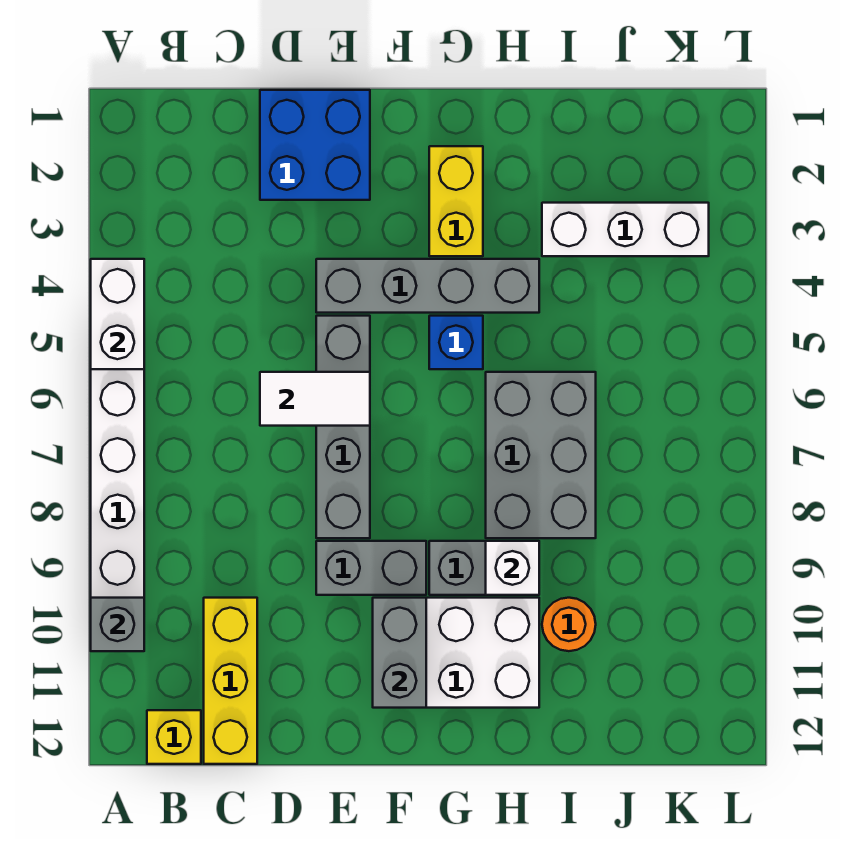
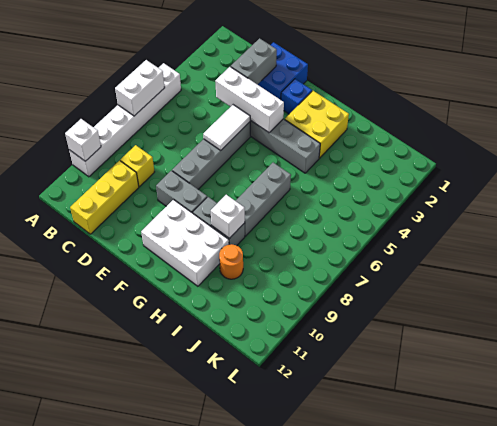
white 1x2 brick [91,259,144,369] -> white 1x2 brick moved to [115,60,165,116]
grey 1x1 brick [91,598,144,651] -> white 1x1 brick [65,119,101,161]
yellow 1x1 brick [147,710,201,764] -> yellow 1x1 brick moved to [120,145,154,187]
white 1x2 tile [260,372,370,426] -> white 1x2 tile turned to [203,105,250,151]
grey 1x2 brick [373,598,426,708] -> grey 1x2 brick moved to [231,38,277,85]
yellow 1x2 brick [429,146,483,256] -> yellow 2x2 brick [285,91,349,158]
blue 1x1 brick [429,316,483,369] -> blue 1x1 brick moved to [281,79,312,114]
grey 2x3 brick [486,372,596,538] -> grey 1x3 brick [236,163,291,236]
white 1x3 brick [542,203,709,256] -> white 1x3 brick moved to [215,67,284,133]

